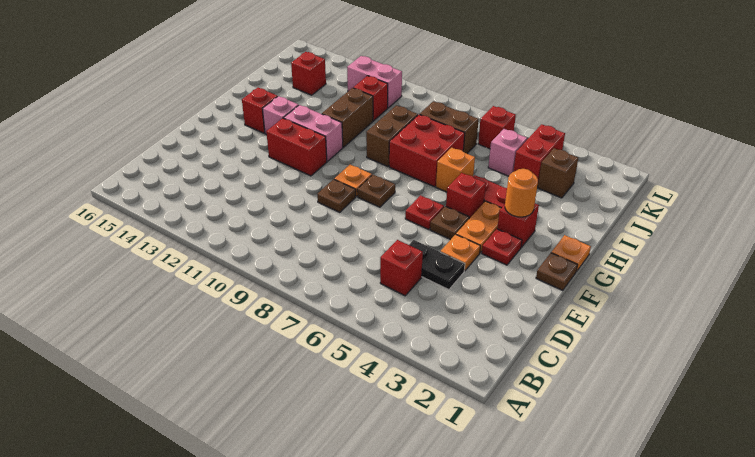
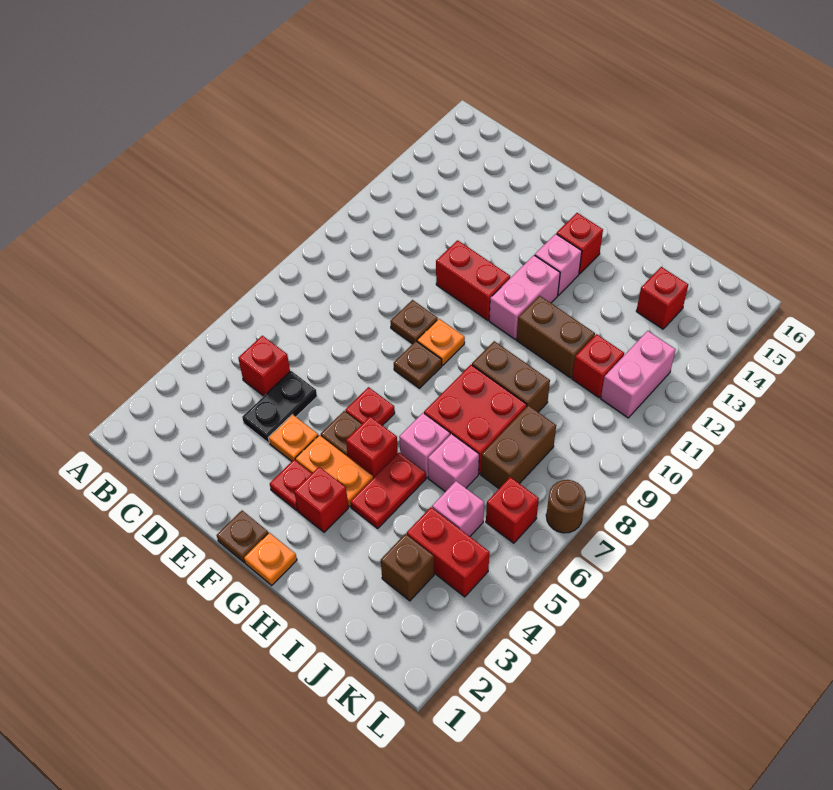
red 1x2 brick [266,118,327,176] -> red 1x2 brick turned to [436,240,510,320]
orange 1x1 round brick [505,169,538,217] -> none
orange 1x1 brick [436,148,475,192] -> pink 1x1 brick [399,413,450,478]
none -> pink 1x1 brick [428,434,479,492]
none -> brown 1x1 round brick [546,480,586,533]

